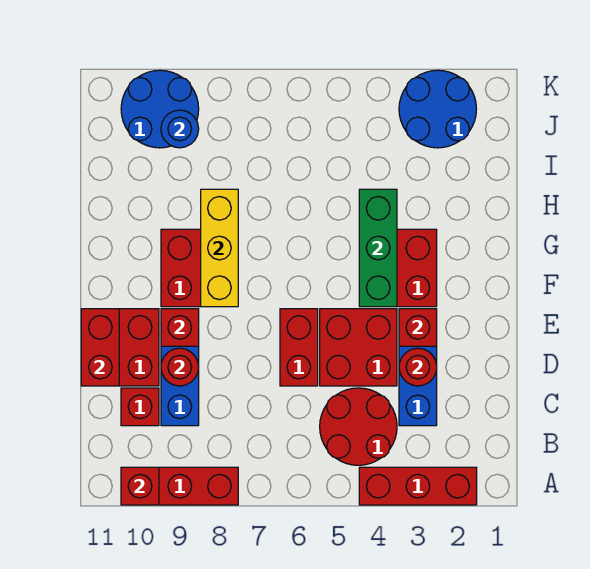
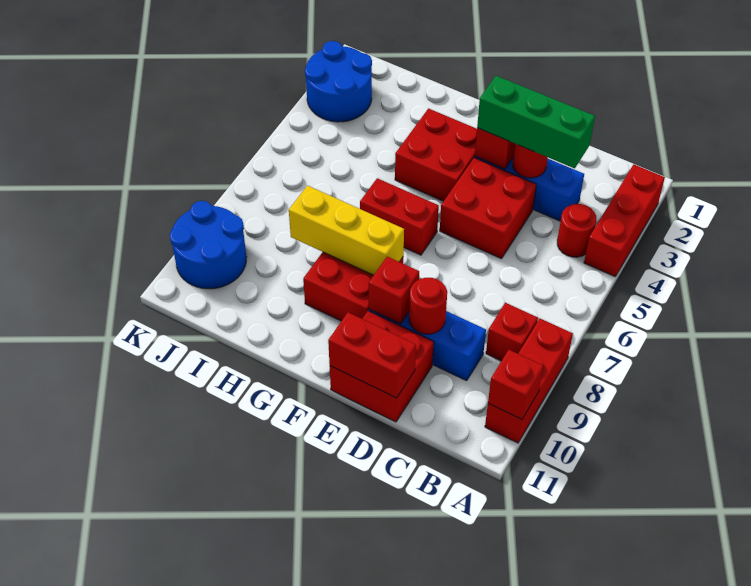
red 2x2 round brick [320,388,397,465] -> red 1x1 round brick [557,204,596,257]
red 1x1 brick [121,388,159,426] -> red 1x1 brick moved to [486,303,538,361]
red 1x2 brick [280,309,318,386] -> red 1x2 brick moved to [360,178,439,255]
green 1x3 brick [359,189,397,307] -> green 1x3 brick moved to [477,76,595,168]
blue 1x1 round brick [161,110,199,148] -> none

